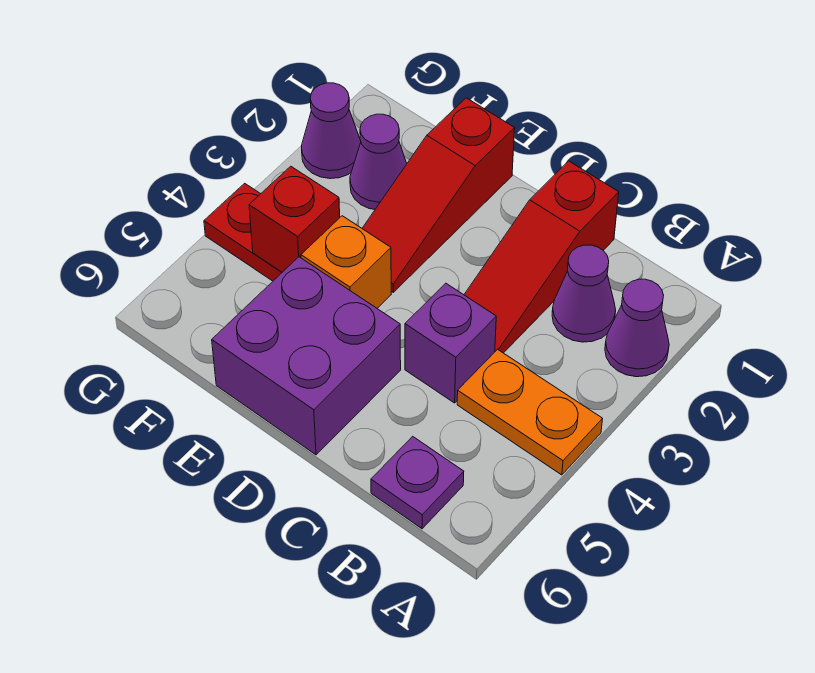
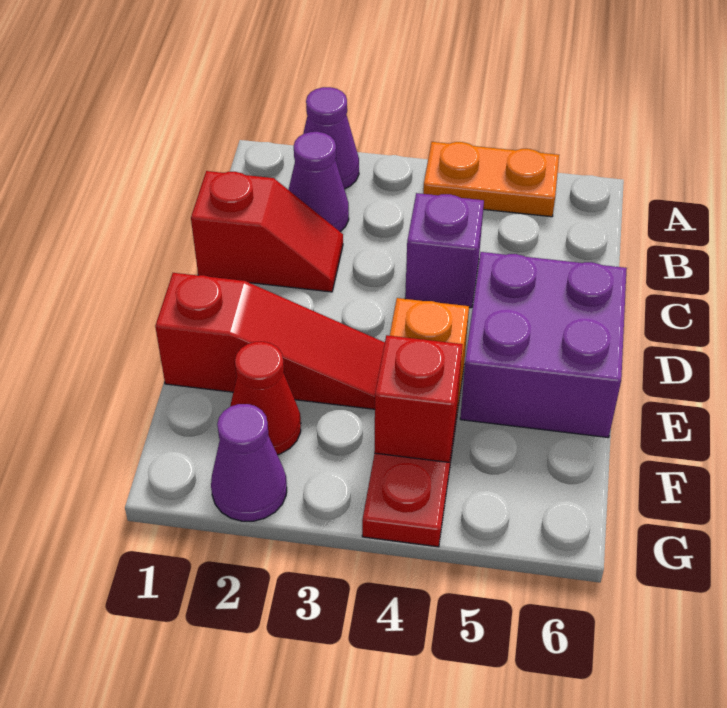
orange 1x2 plate [457,349,602,475] -> orange 1x2 plate turned to [423,142,559,217]
purple 1x1 plate [371,436,464,529] -> none
red 1x3 slope [464,161,619,353] -> red 1x2 slope [191,171,343,292]
purple 1x1 cone [350,114,407,209] -> red 1x1 cone [230,342,301,455]

